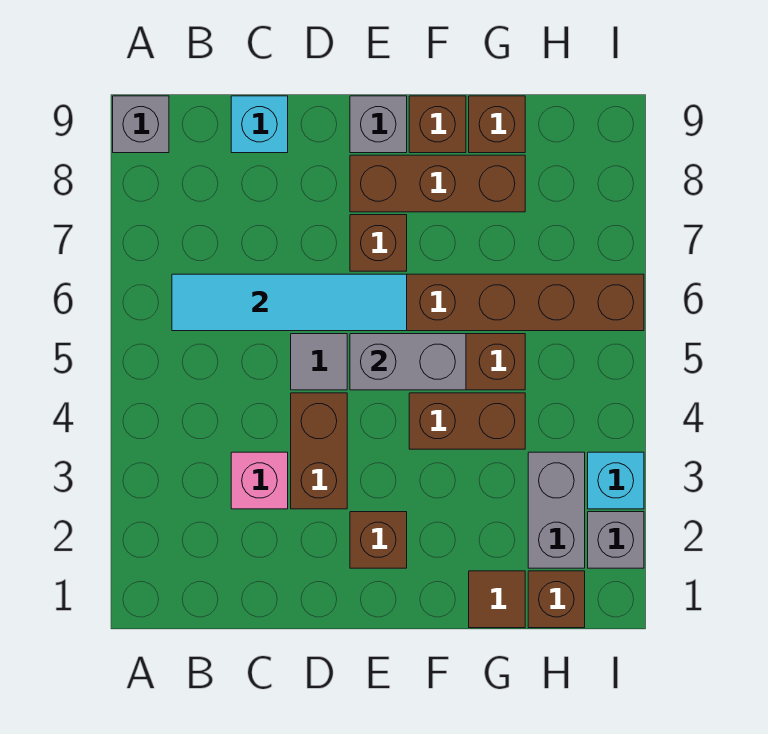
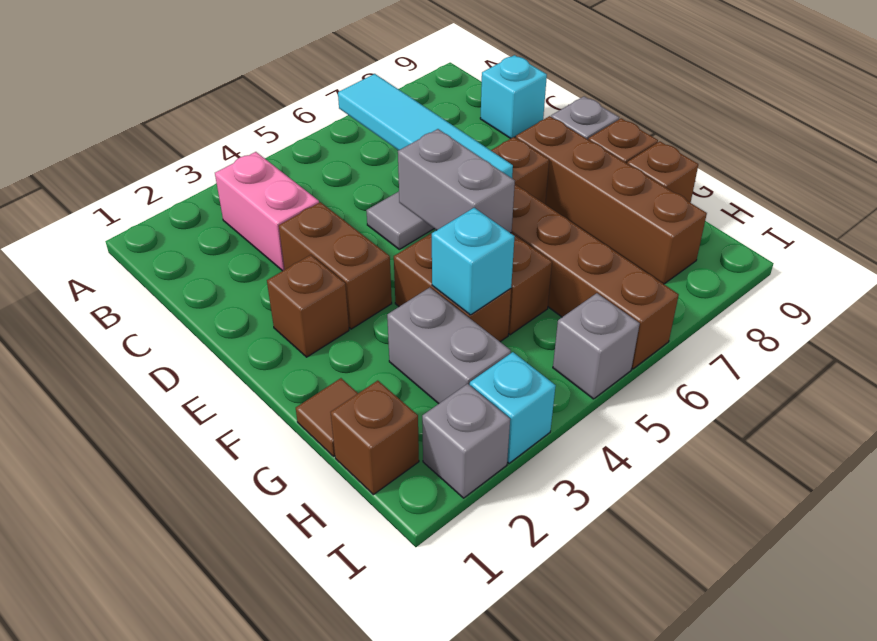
grey 1x1 brick [113,96,169,153] -> grey 1x1 brick moved to [553,293,640,399]
pink 1x1 brick [231,452,288,509] -> pink 1x2 brick [215,152,319,271]
brown 1x2 brick [291,393,347,509] -> brown 1x2 brick turned to [279,202,392,329]
brown 1x3 brick [350,155,525,212] -> brown 1x4 brick [516,116,707,284]
none -> cyan 1x1 brick [432,208,515,315]
grey 1x2 brick [528,452,585,568] -> grey 1x2 brick turned to [387,287,511,404]

